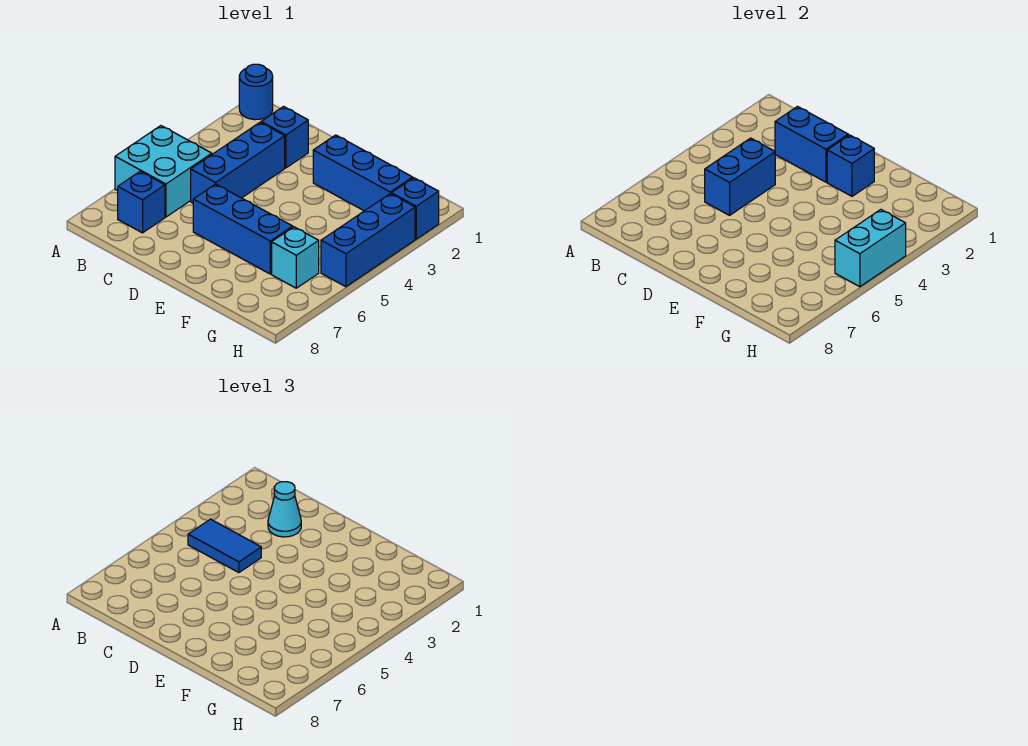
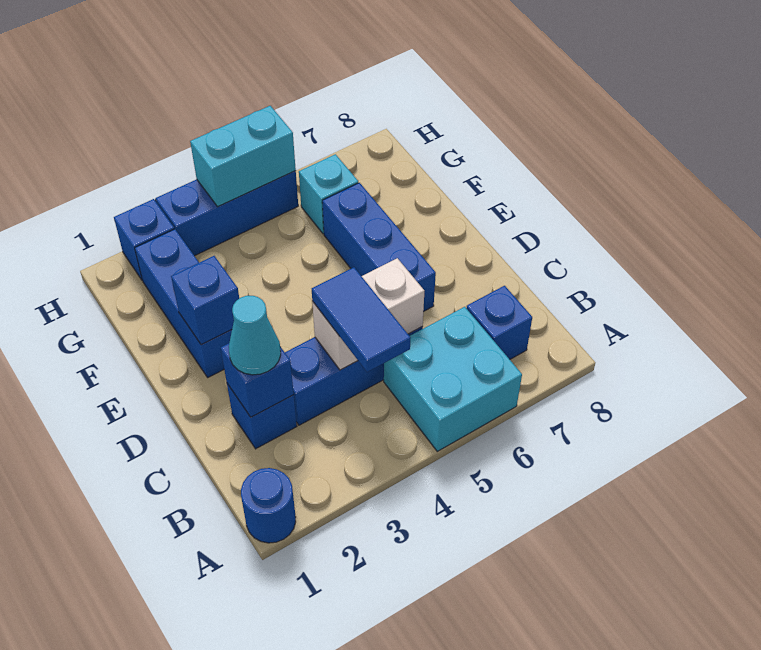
blue 1x2 brick [775,107,848,182] -> blue 1x1 brick [221,343,294,417]
blue 1x2 brick [705,138,775,215] -> white 1x2 brick [312,258,424,370]

